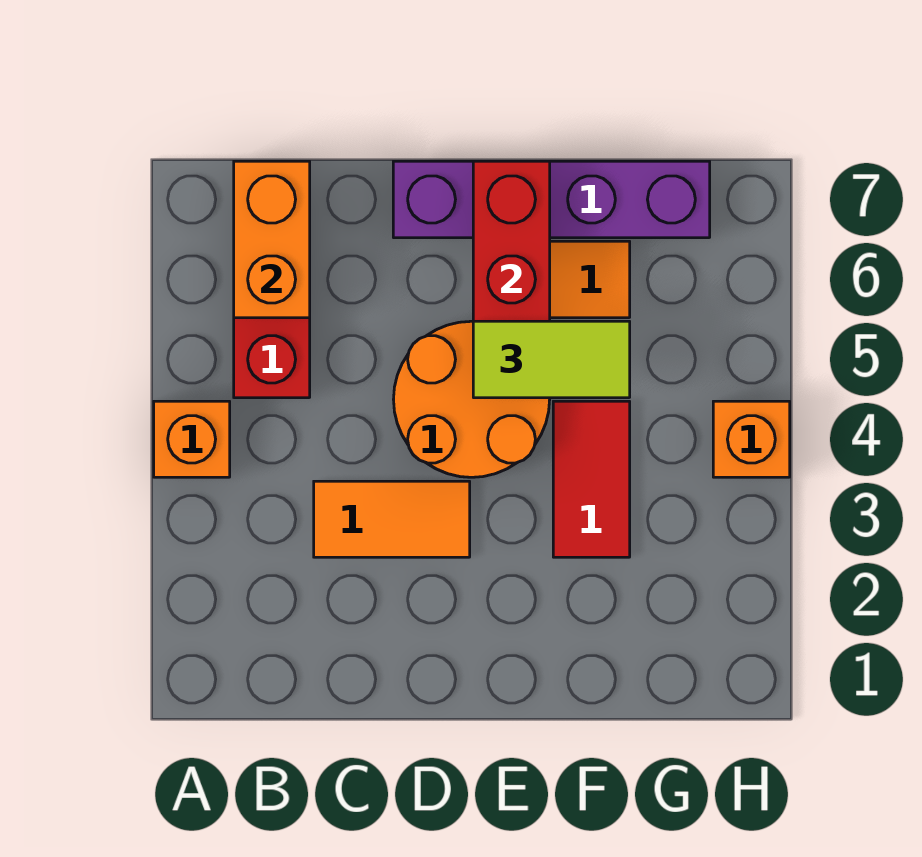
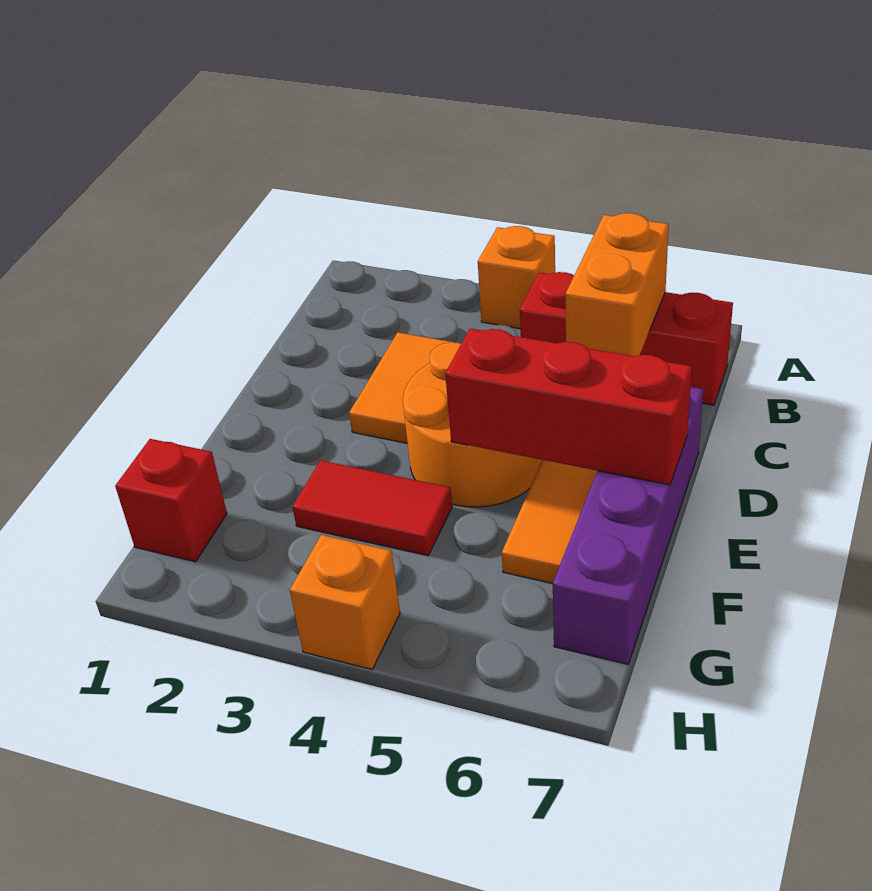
orange 1x2 brick [234,161,310,318] -> orange 1x2 brick turned to [565,213,669,356]
lime 1x2 tile [473,321,630,398] -> none
none -> red 1x1 brick [115,439,227,562]

